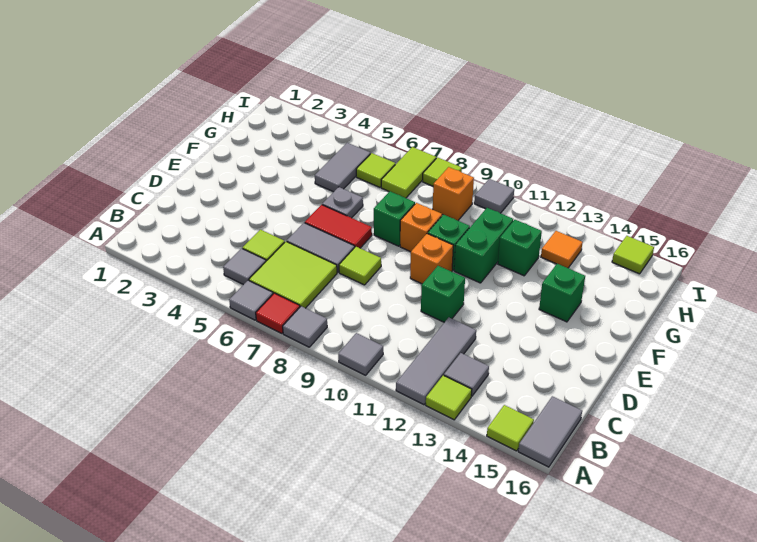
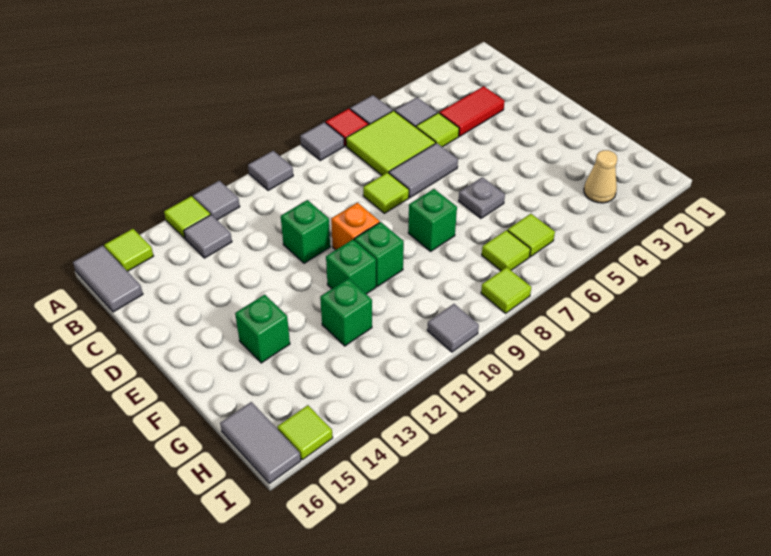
grey 1x3 tile [396,318,476,405] -> grey 1x1 tile [193,181,240,220]
red 1x2 tile [305,205,372,248] -> red 1x2 tile moved to [439,86,505,136]
orange 1x1 brick [400,203,442,252] -> none
green 1x2 brick [454,208,513,283] -> green 1x1 brick [326,240,376,294]
grey 1x2 tile [315,143,370,192] -> grey 1x2 tile moved to [220,402,301,483]
none -> tan 1x1 cone [584,150,617,203]
lime 1x2 tile [381,147,436,198] -> lime 1x1 tile [482,230,530,271]
orange 1x1 brick [433,167,474,220] -> none
orange 1x1 tile [541,231,583,268] -> none

